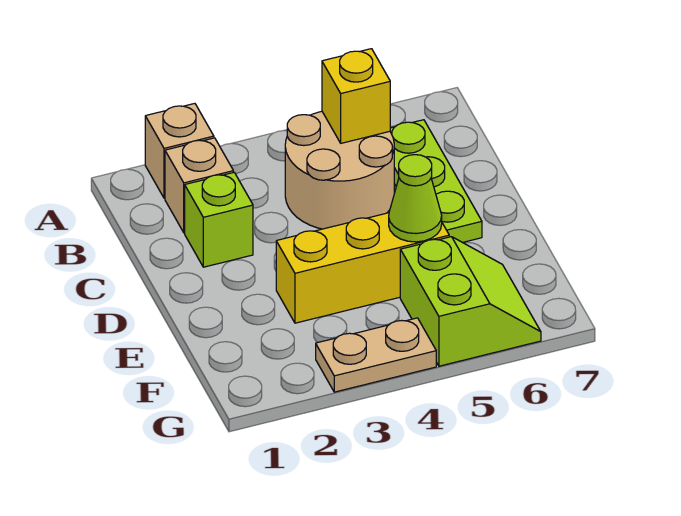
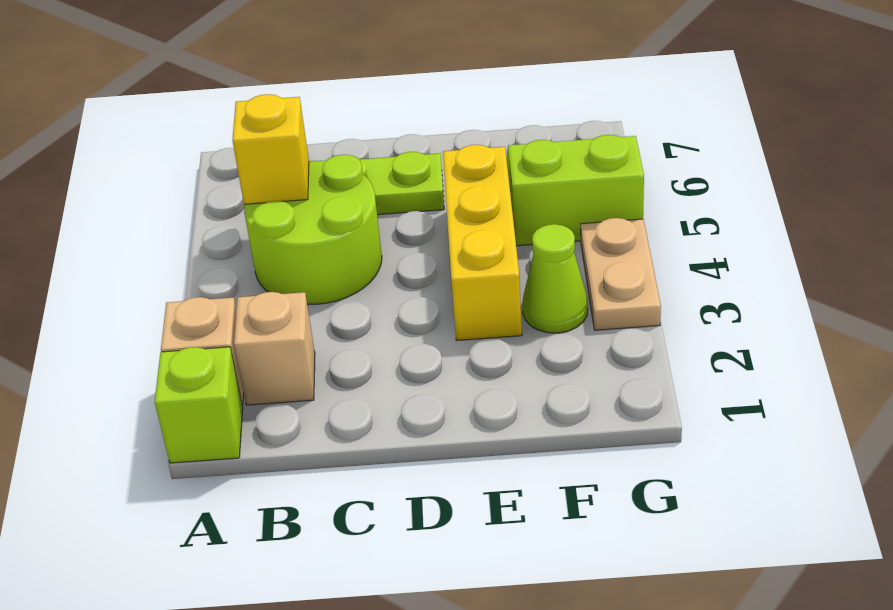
tan 2x2 round brick [285,111,394,229] -> lime 2x2 round brick [244,154,382,305]
lime 1x1 brick [185,172,253,267] -> lime 1x1 brick moved to [155,347,243,463]
lime 1x1 cone [389,155,442,242] -> lime 1x1 cone moved to [522,224,588,333]

